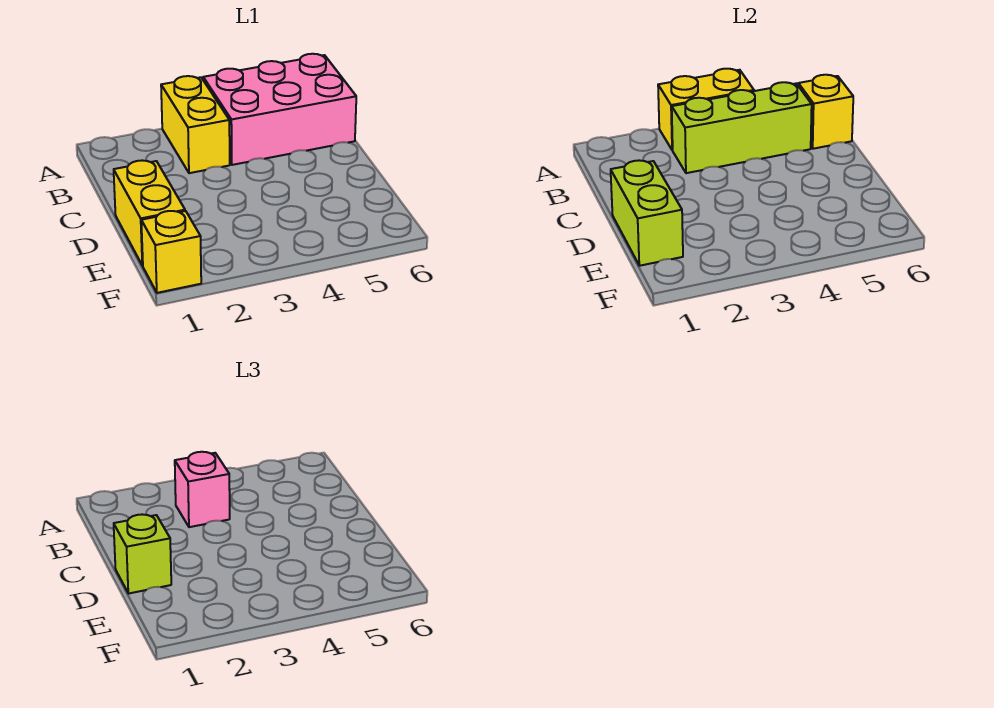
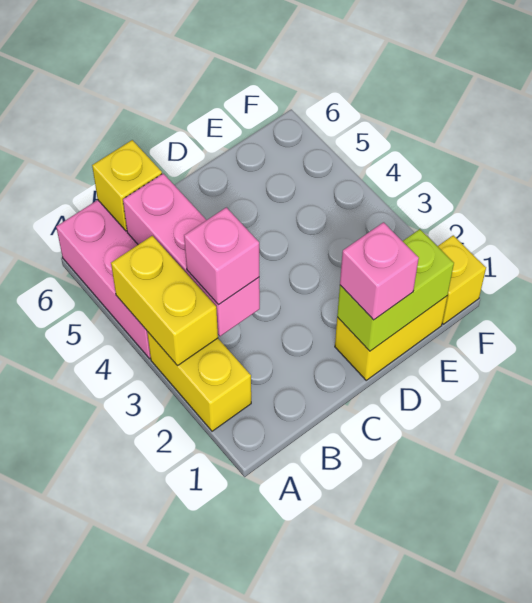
yellow 1x2 brick [161,76,230,173] -> yellow 1x2 brick turned to [147,332,251,431]
lime 1x3 brick [672,82,812,173] -> pink 1x3 brick [123,174,260,336]
lime 1x1 brick [114,514,171,594] -> pink 1x1 brick [340,222,419,320]

